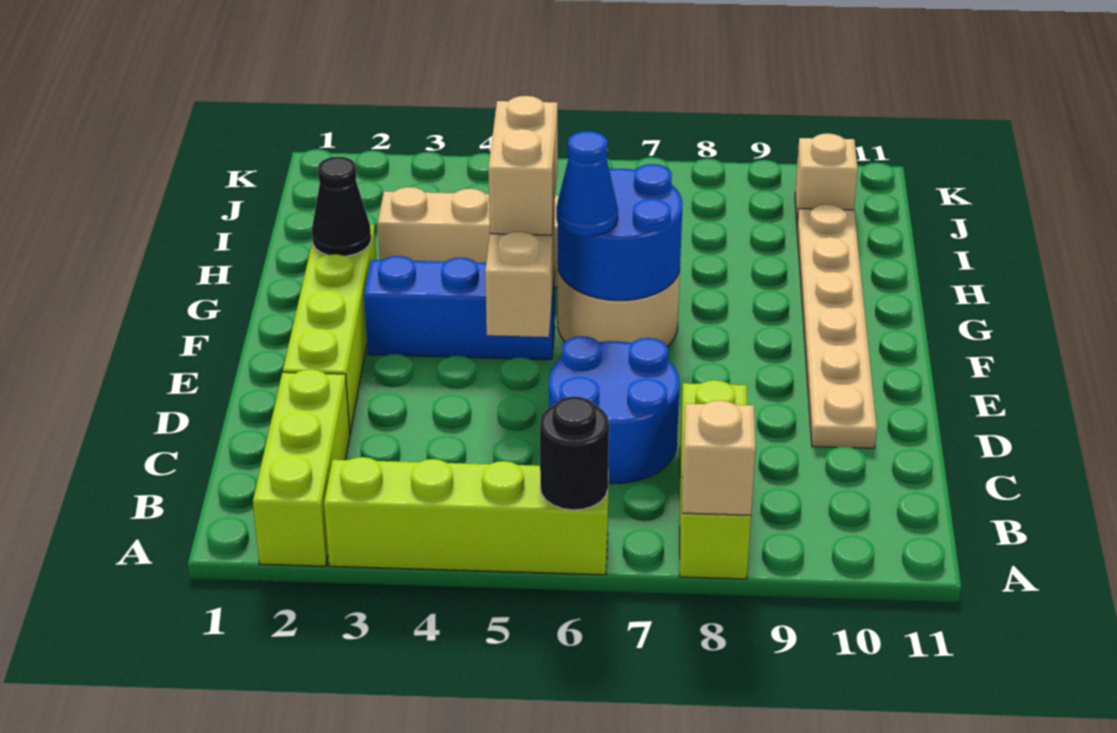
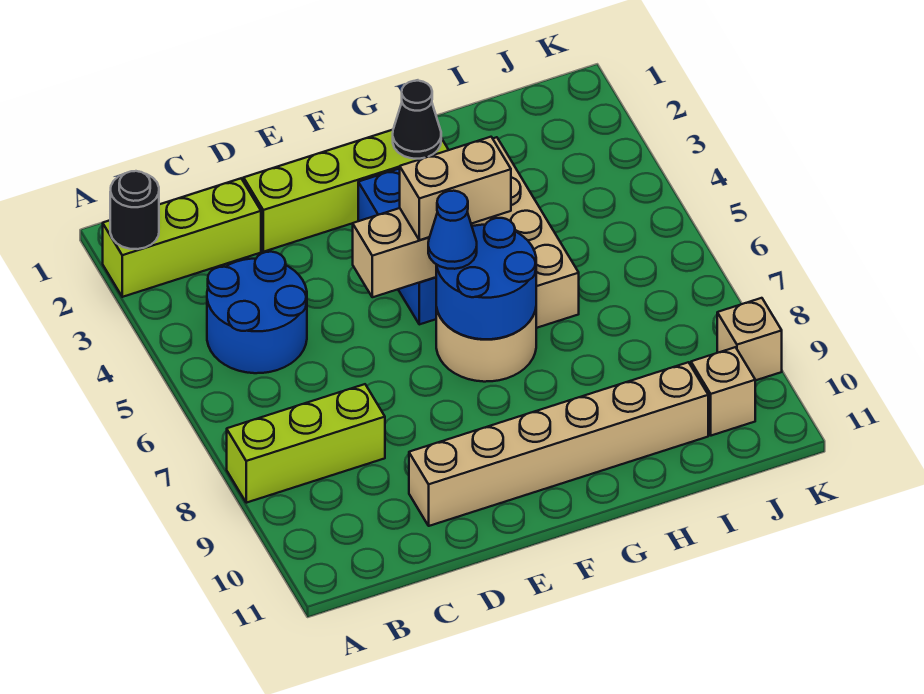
lime 1x4 brick [324,457,609,575] -> none
black 1x1 round brick [540,396,609,510] -> black 1x1 round brick moved to [110,171,159,249]
tan 1x1 brick [682,400,756,515] -> tan 1x1 brick moved to [717,298,782,381]
blue 2x2 round brick [549,336,680,484] -> blue 2x2 round brick moved to [207,252,307,373]
tan 1x6 plate [797,205,877,448] -> tan 1x6 brick [409,362,708,526]

